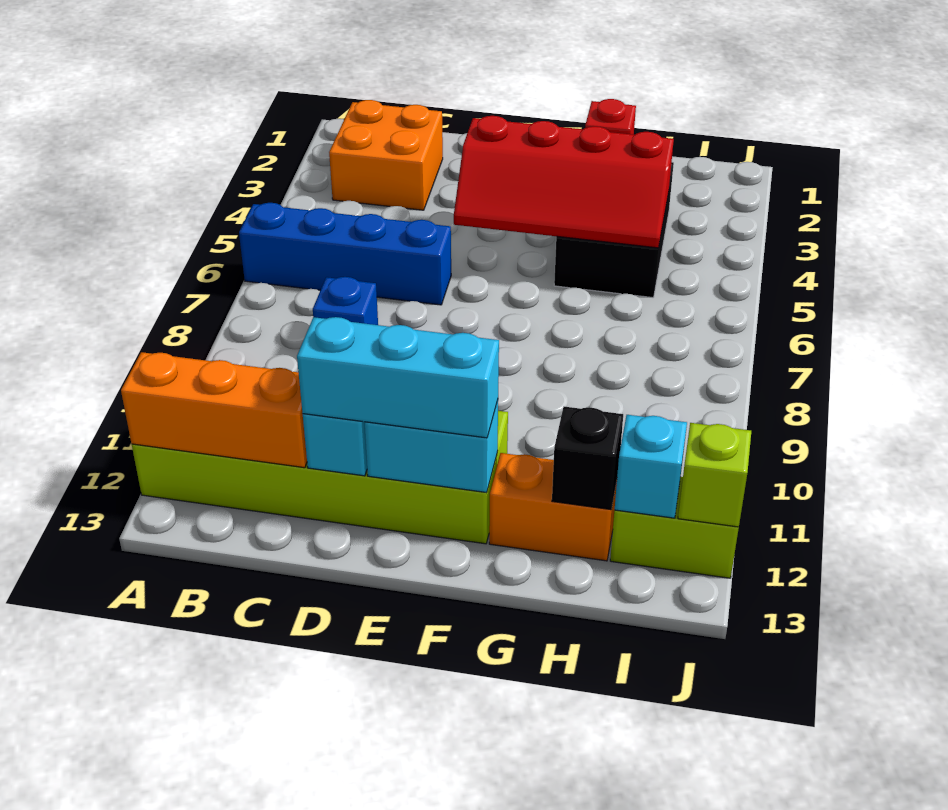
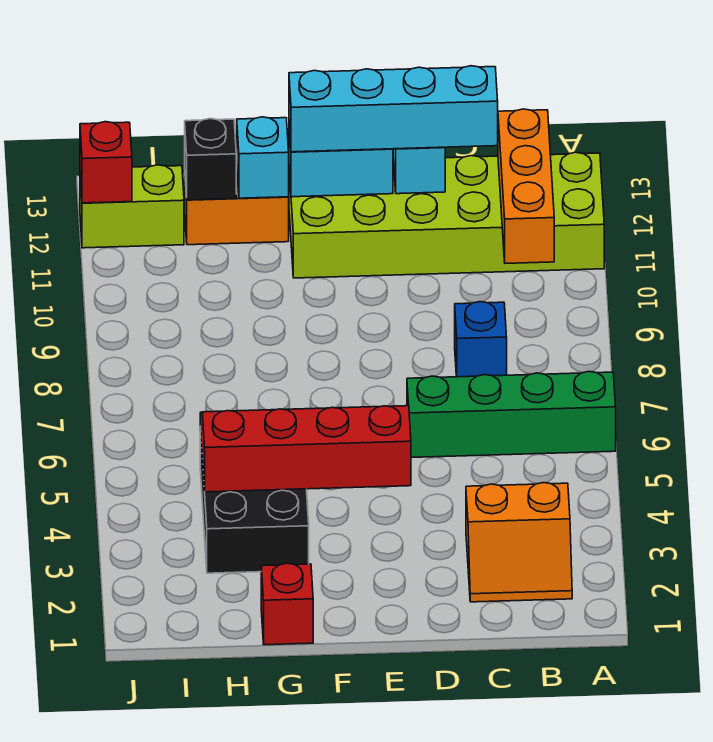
blue 1x4 brick [239,203,451,305] -> green 1x4 brick [407,372,616,457]
orange 1x3 brick [121,352,307,468] -> orange 1x3 brick turned to [498,109,554,263]
orange 2x2 brick [329,100,443,210] -> orange 2x2 slope [466,483,572,602]
cyan 1x3 brick [297,317,499,438] -> cyan 1x4 brick [289,66,498,152]
cyan 1x1 brick [615,415,687,518] -> cyan 1x1 brick moved to [237,117,289,198]
lime 1x1 brick [678,423,751,527] -> red 1x1 brick [80,122,132,203]

